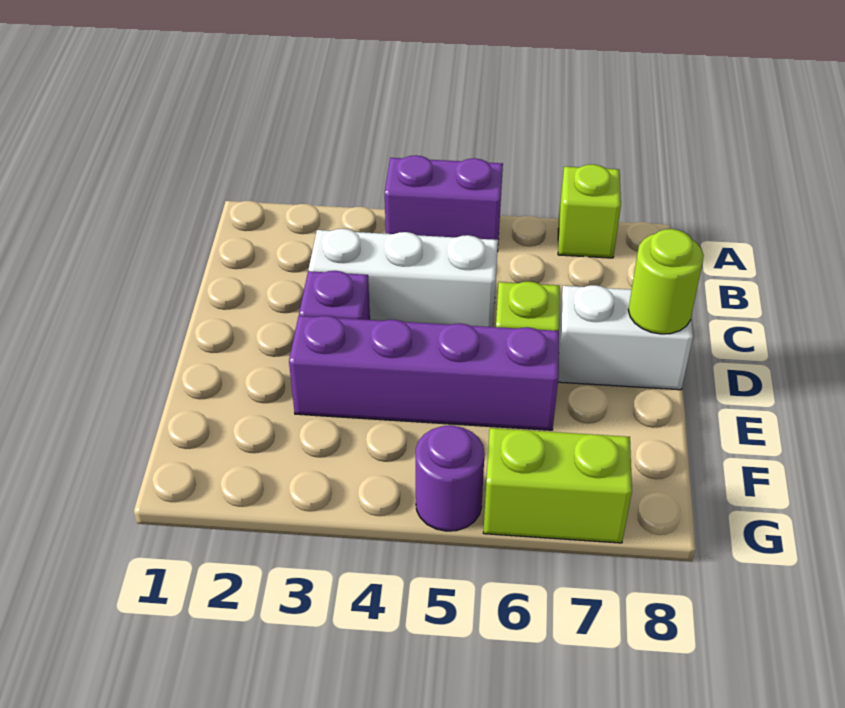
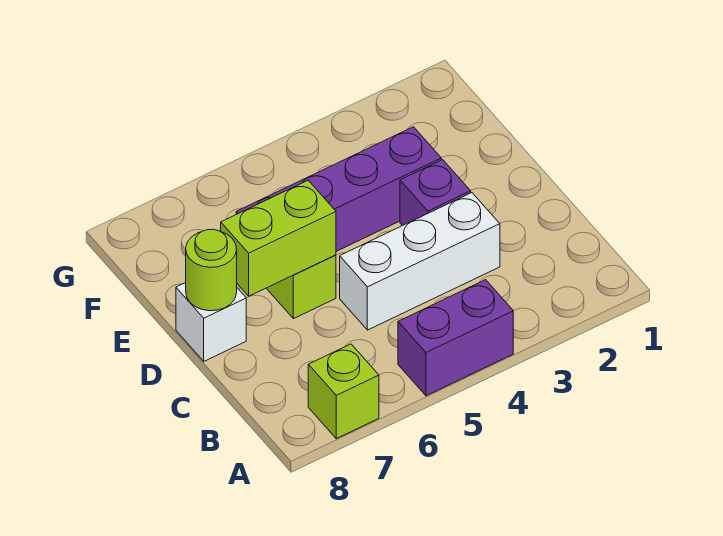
white 1x2 brick [558,285,693,390] -> white 1x1 brick [176,283,246,361]
purple 1x1 round brick [416,425,485,531] -> none
lime 1x2 brick [483,428,632,543] -> lime 1x2 brick moved to [221,180,336,296]

